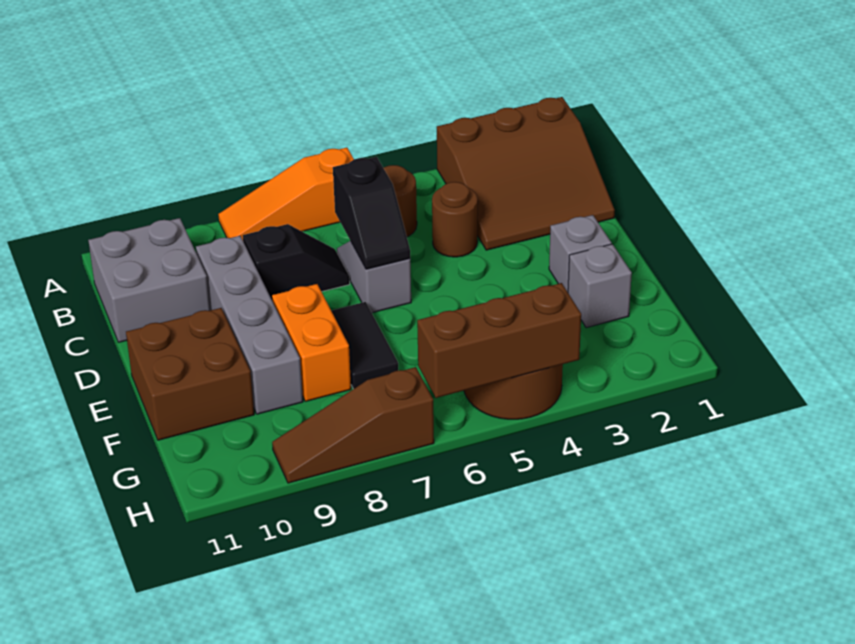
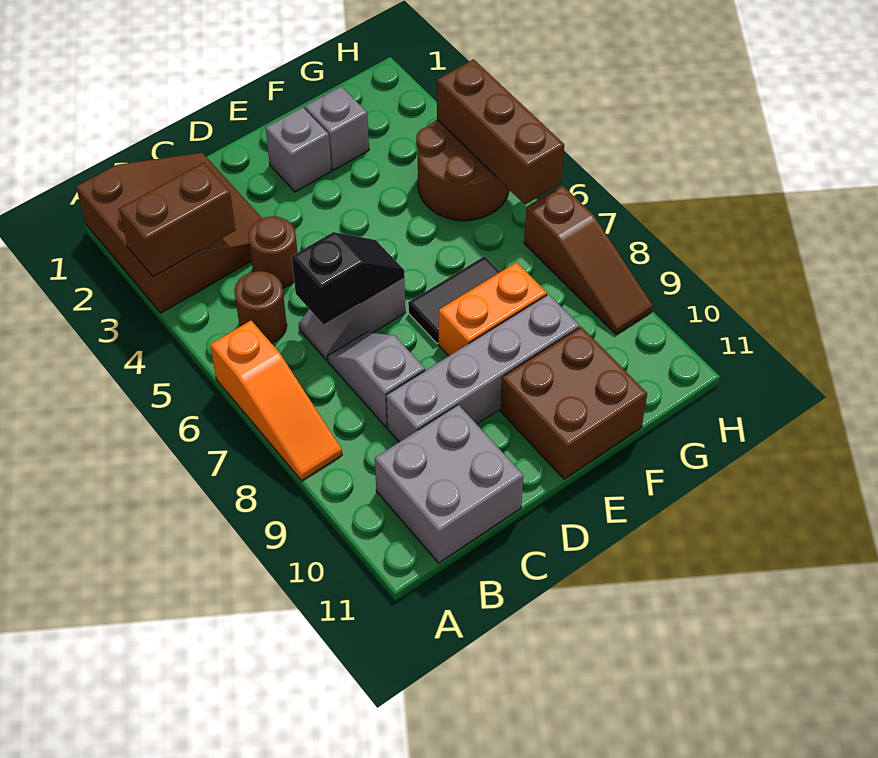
none -> brown 1x2 brick [119,163,235,277]
black 1x2 slope [243,224,350,299] -> grey 1x2 slope [328,332,425,427]

